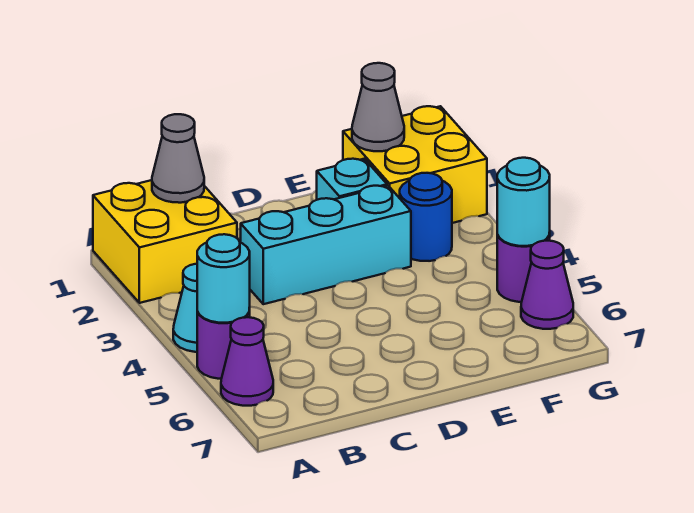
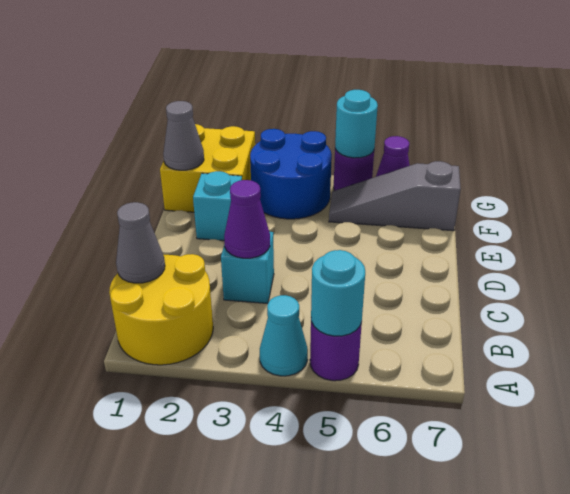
yellow 2x2 brick [93,180,237,303] -> yellow 2x2 round brick [109,254,213,365]
purple 1x1 cone [221,317,273,406] -> purple 1x1 cone moved to [224,180,270,258]
cyan 1x3 brick [241,186,411,304] -> cyan 1x1 brick [221,232,274,304]
blue 1x1 round brick [400,173,452,261] -> blue 2x2 round brick [250,129,332,219]
none -> grey 1x3 slope [329,161,461,231]

